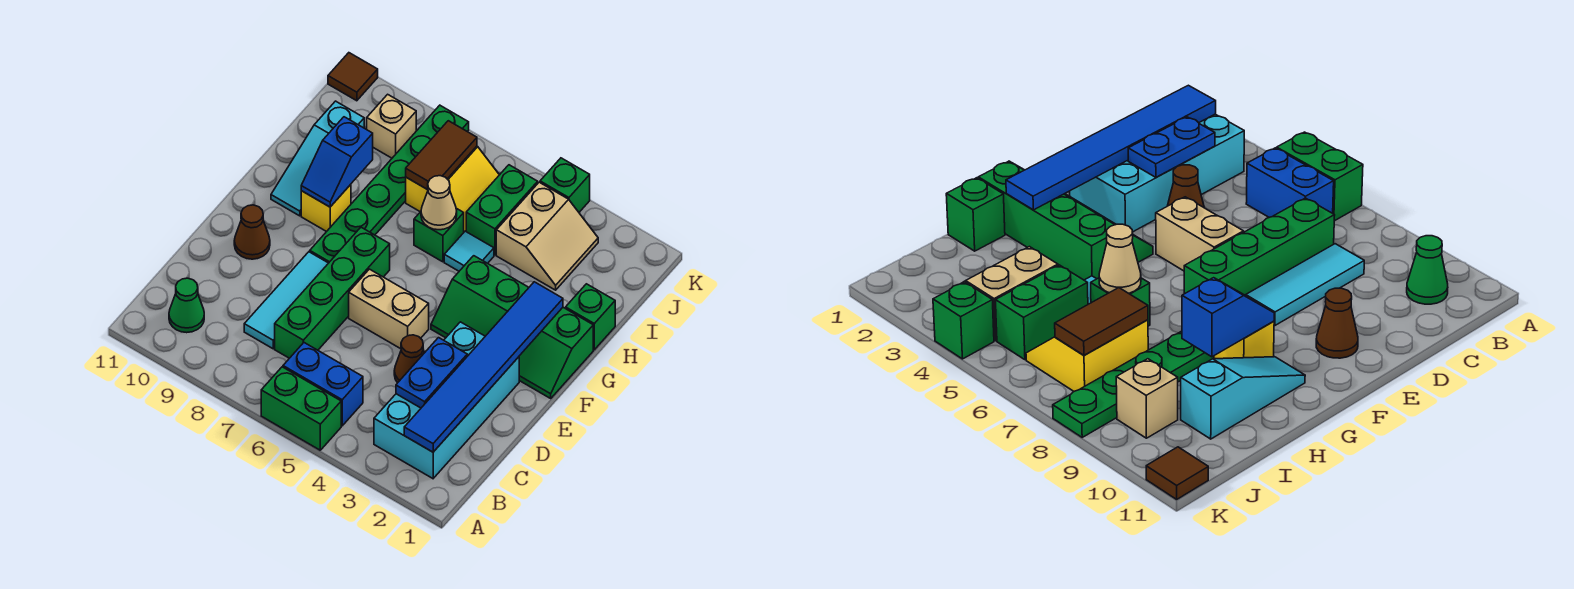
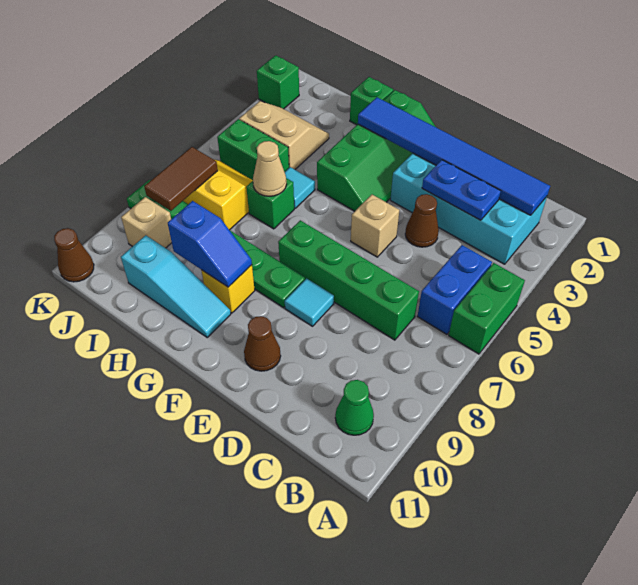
cyan 1x3 tile [244,252,328,349] -> cyan 1x1 tile [285,278,334,326]
tan 1x2 brick [349,269,429,349] -> tan 1x1 brick [351,195,399,257]
brown 1x2 tile [406,121,477,190] -> brown 1x2 tile turned to [144,147,218,211]
green 1x1 brick [540,158,590,212] -> green 1x1 brick moved to [257,55,299,109]
brown 1x1 tile [328,53,378,101] -> brown 1x1 cone [54,228,94,282]

